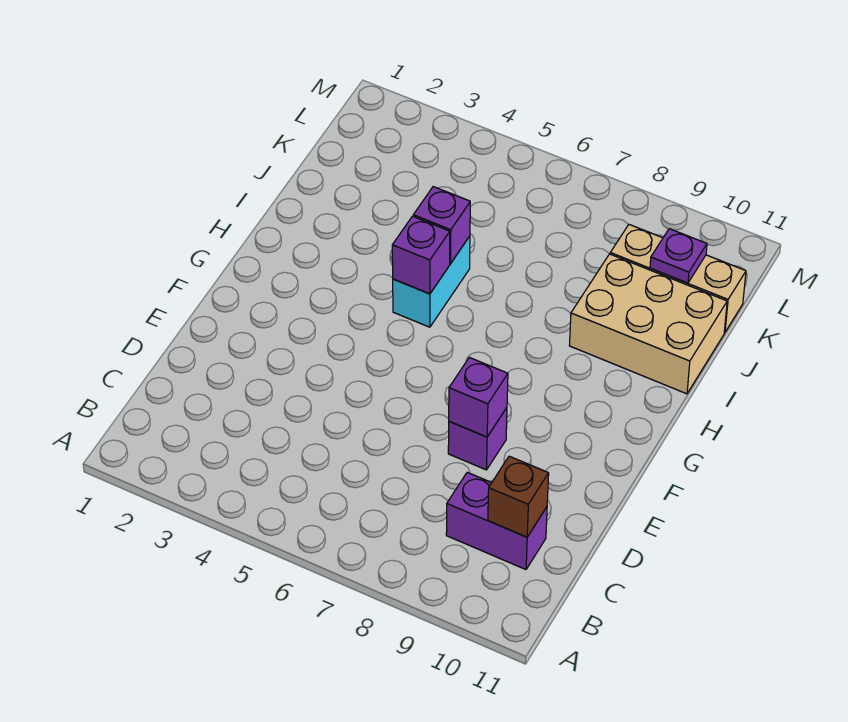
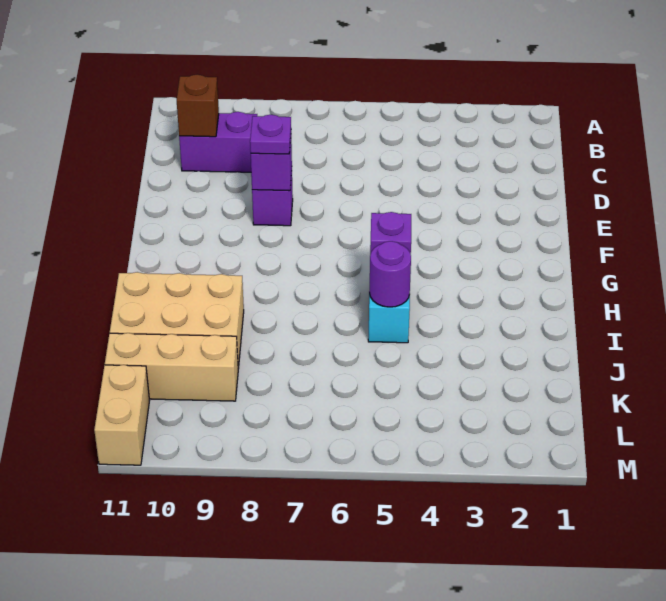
purple 1x1 brick [413,187,470,264] -> purple 1x1 round brick [369,241,411,307]
purple 1x1 plate [650,229,707,283] -> purple 1x1 plate moved to [250,115,291,154]
none -> tan 1x2 brick [94,365,150,465]

